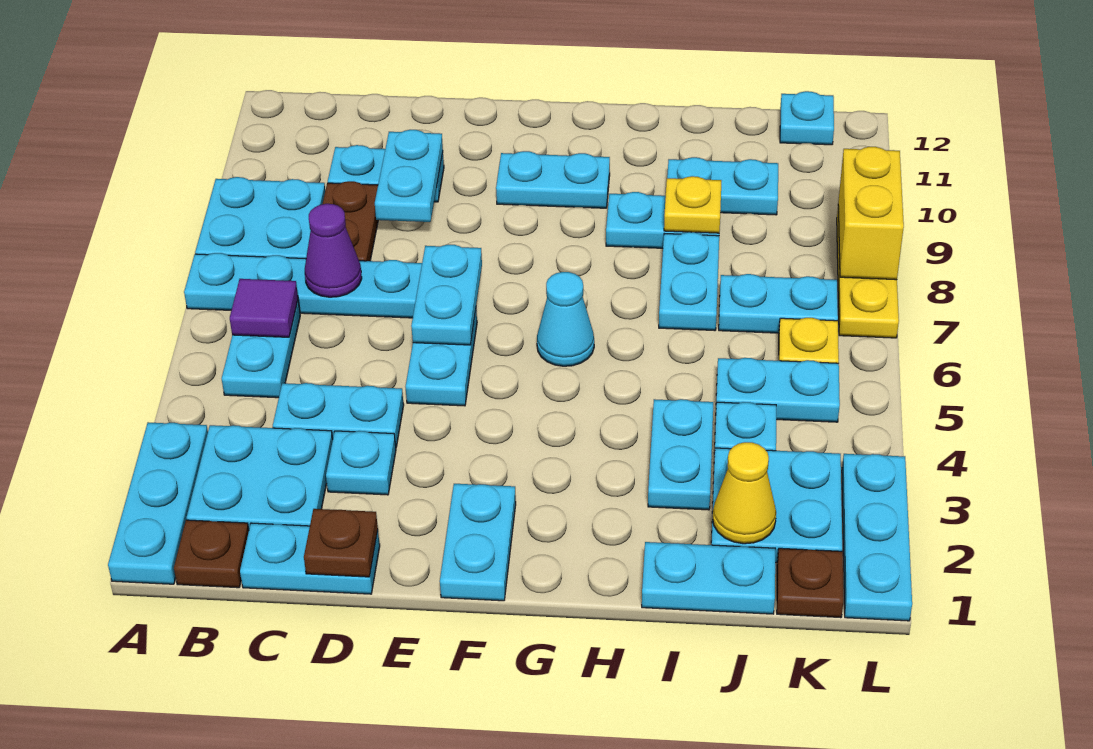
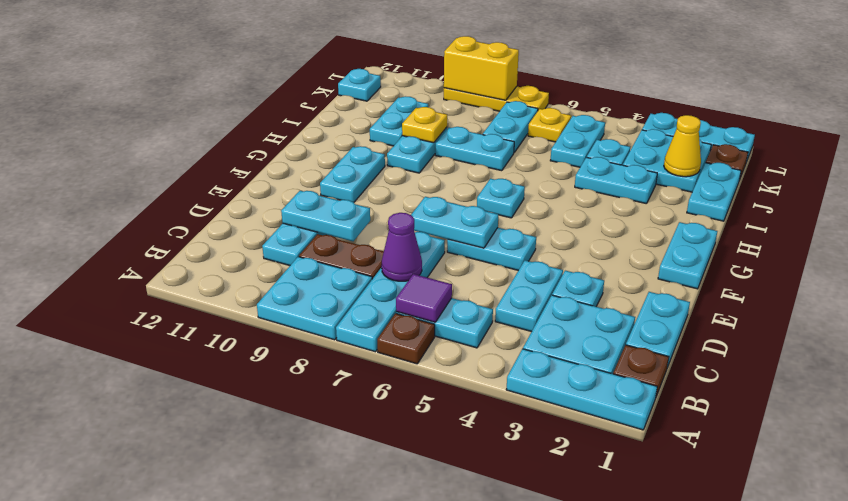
brown 1x1 plate [304,509,378,577] -> brown 1x1 plate moved to [377,313,435,364]
cyan 1x2 plate [440,484,516,601] -> cyan 1x2 plate turned to [658,222,717,289]
cyan 1x1 cone [537,272,594,366] -> cyan 1x1 plate [477,179,525,218]

